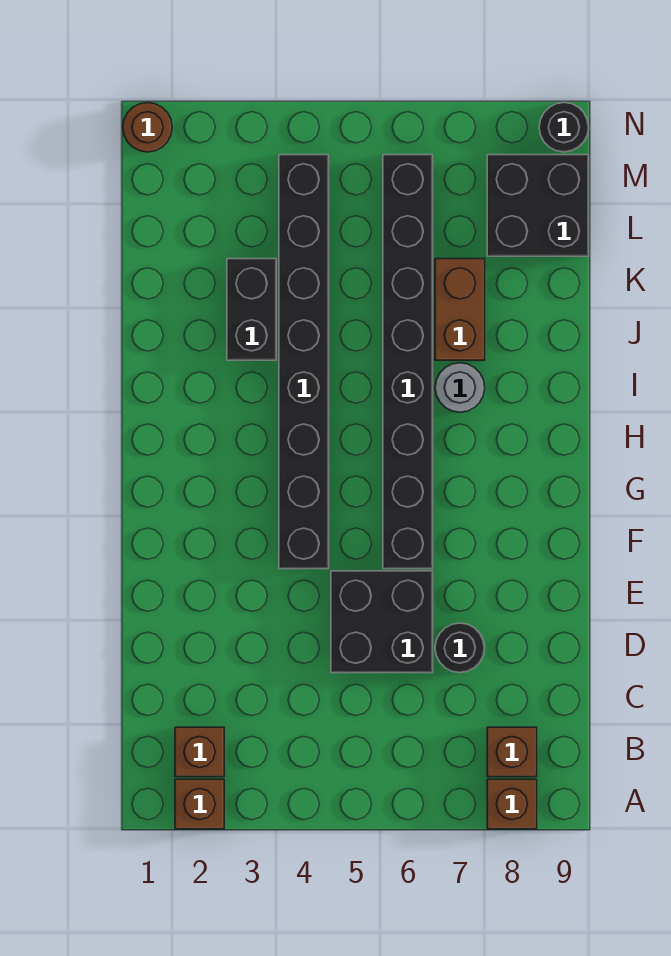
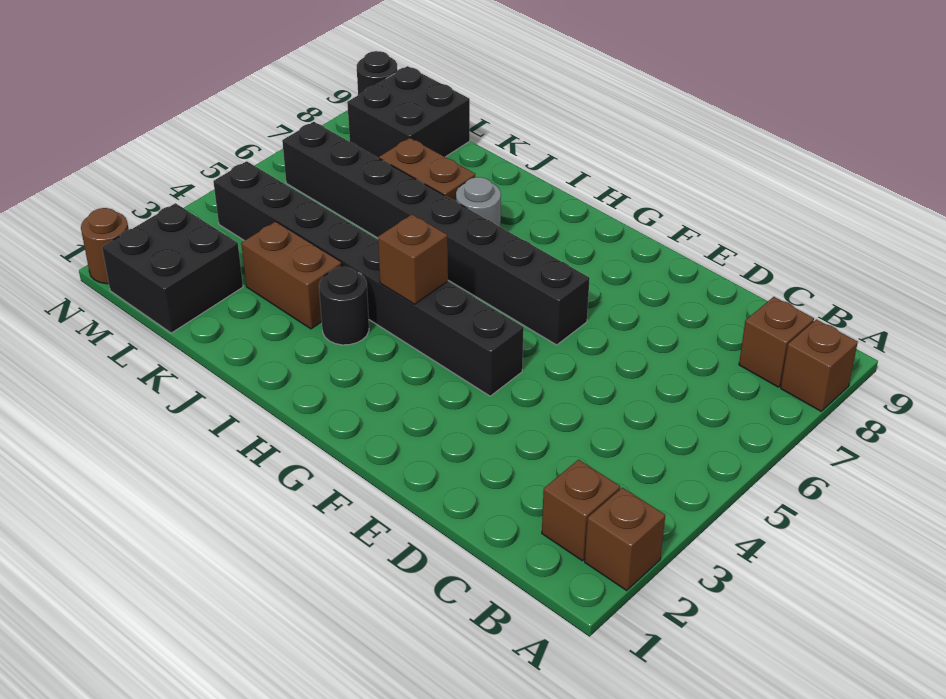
black 2x2 brick [331,571,433,673] -> black 2x2 brick moved to [102,203,243,333]
black 1x1 round brick [435,623,485,673] -> black 1x1 round brick moved to [319,267,369,345]
none -> brown 1x1 brick [378,214,448,304]
black 1x2 brick [227,259,276,360] -> brown 1x2 brick [241,221,342,329]

